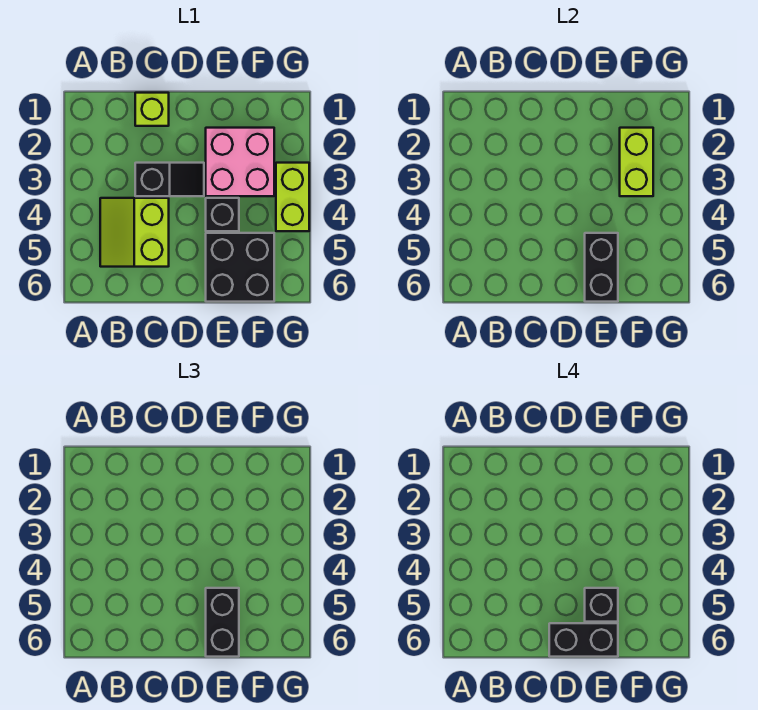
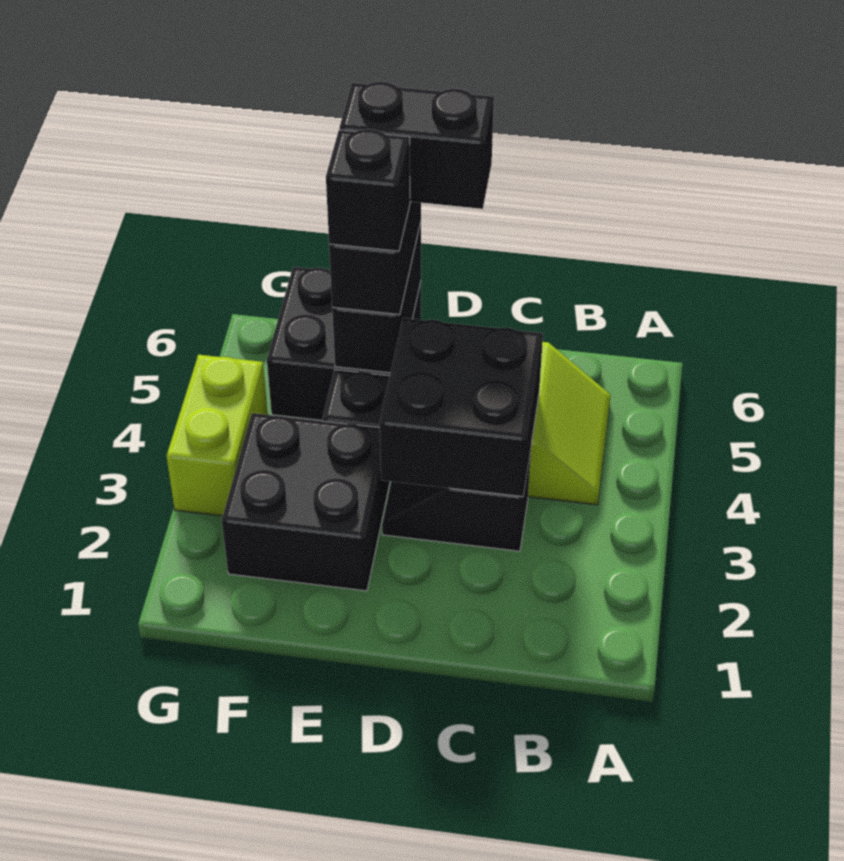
lime 1x1 brick [135,93,169,126] -> none
none -> black 2x2 brick [380,318,543,497]
pink 2x2 brick [206,128,274,196] -> black 2x2 brick [222,413,390,591]
lime 1x2 brick [620,128,653,196] -> none

